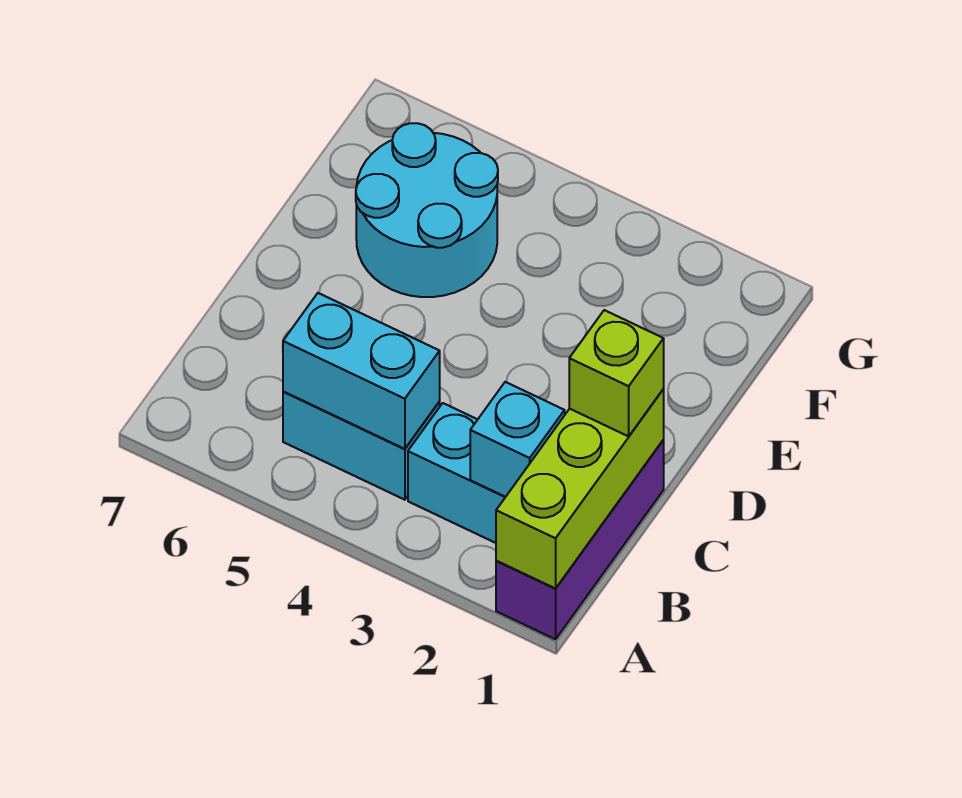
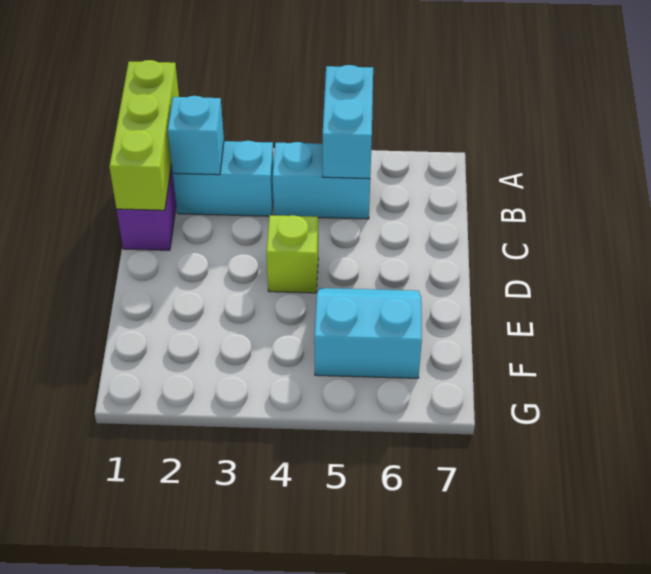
cyan 1x2 brick [283,293,440,449] -> cyan 1x2 brick turned to [323,65,373,179]
lime 1x1 brick [569,310,664,436] -> lime 1x1 brick moved to [266,215,318,293]
cyan 2x2 round brick [356,123,498,297] -> cyan 2x2 slope [314,288,422,378]

